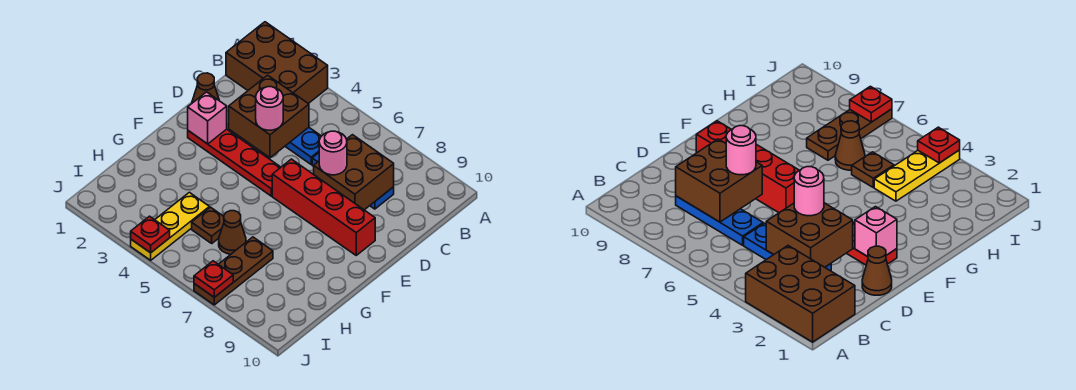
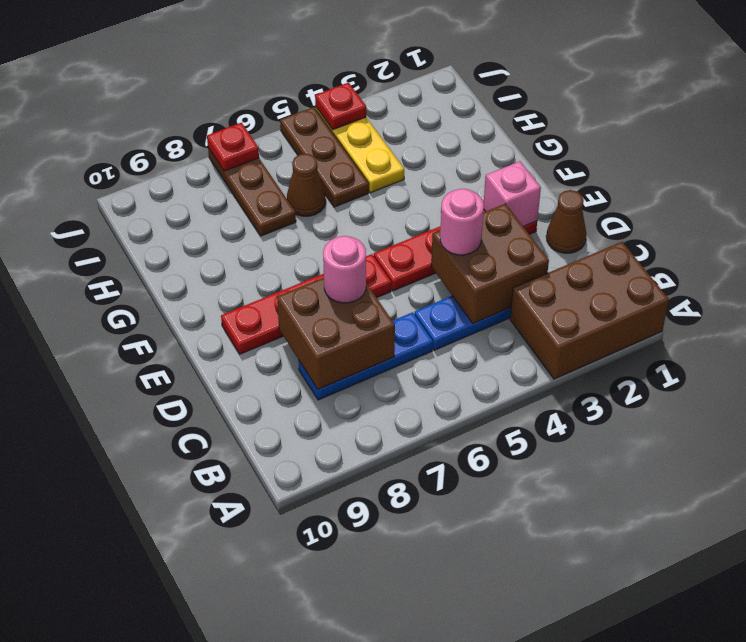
red 1x4 brick [272,159,375,255] -> red 1x4 plate [221,254,391,354]
brown 1x1 plate [192,207,224,243] -> brown 1x3 plate [280,107,369,207]

